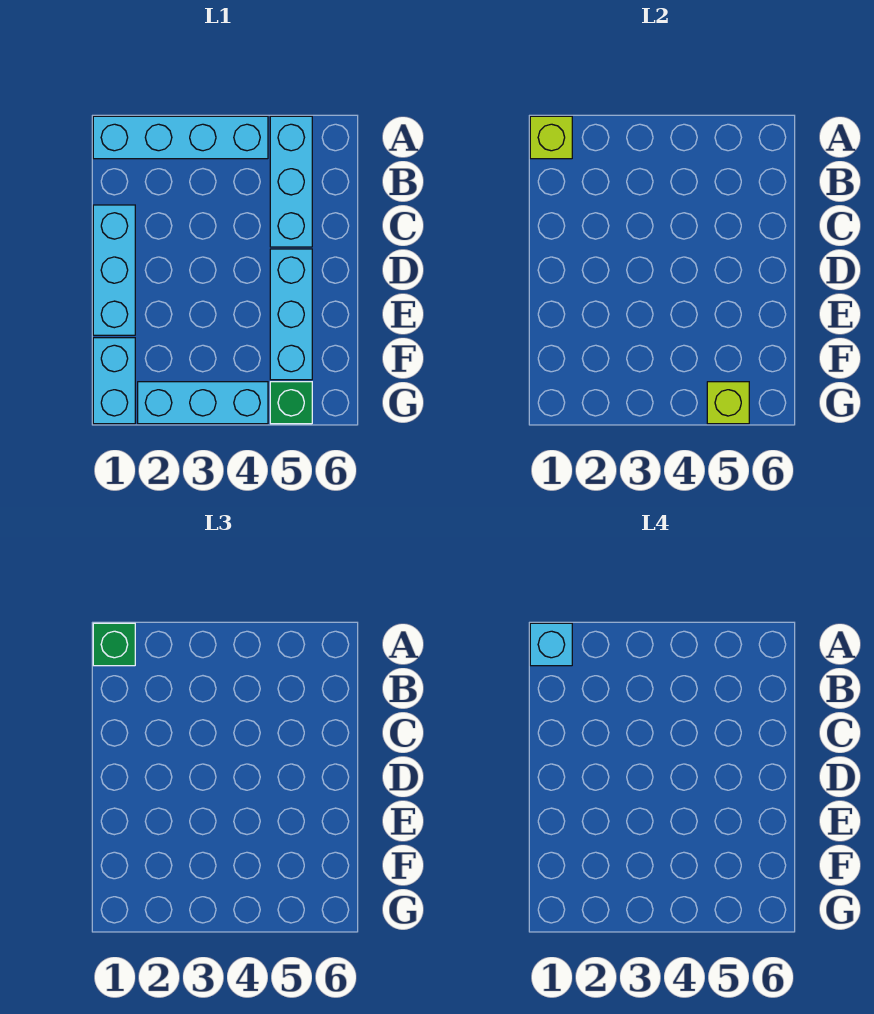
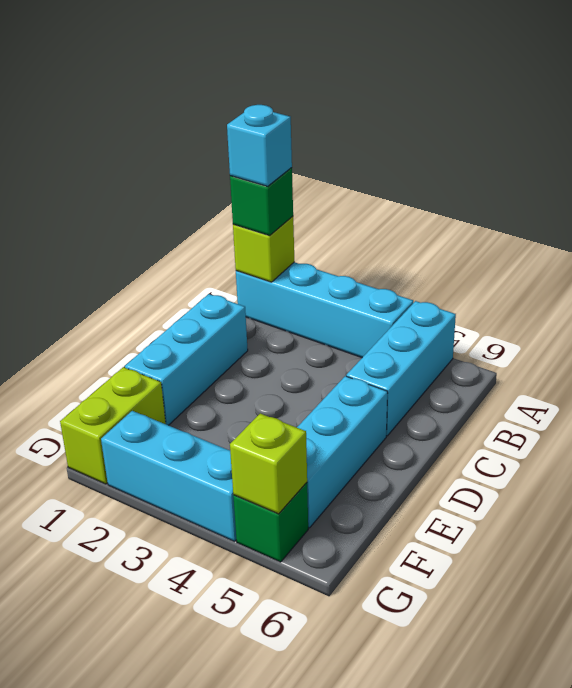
cyan 1x2 brick [93,338,135,424] -> lime 1x2 brick [60,367,166,484]

